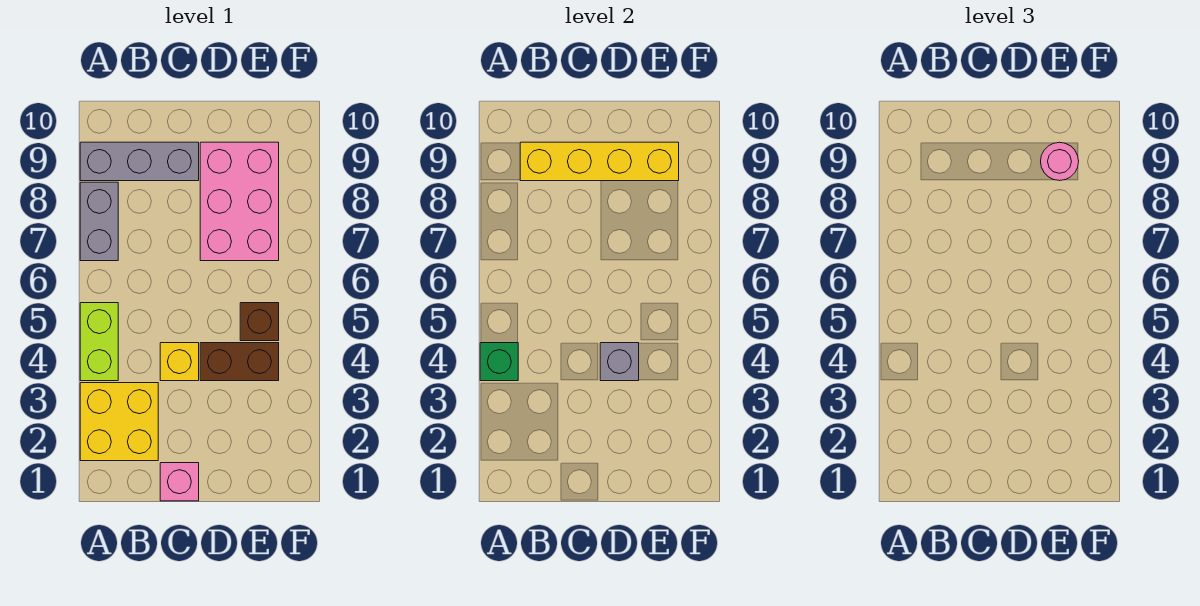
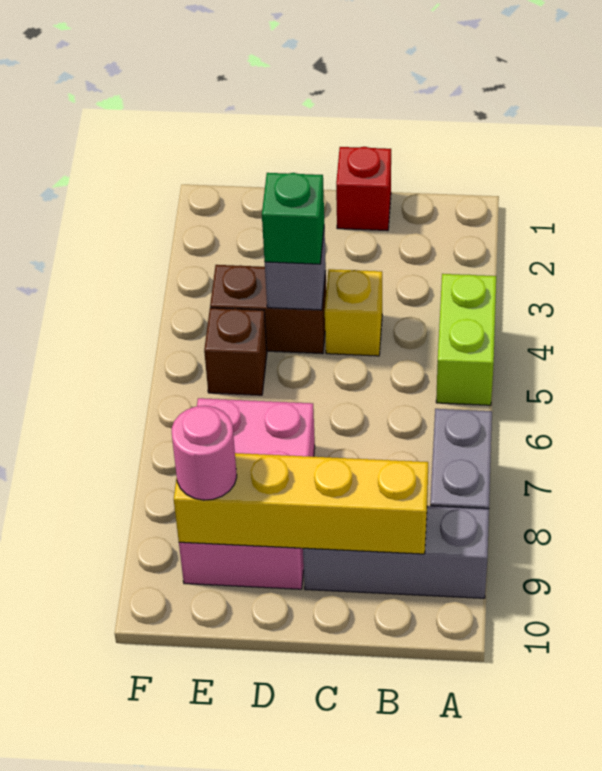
yellow 2x2 brick [80,383,158,461] -> none
green 1x1 brick [480,343,518,381] -> green 1x1 brick moved to [262,173,324,264]
pink 1x1 brick [160,463,199,501] -> red 1x1 brick [336,147,391,231]

